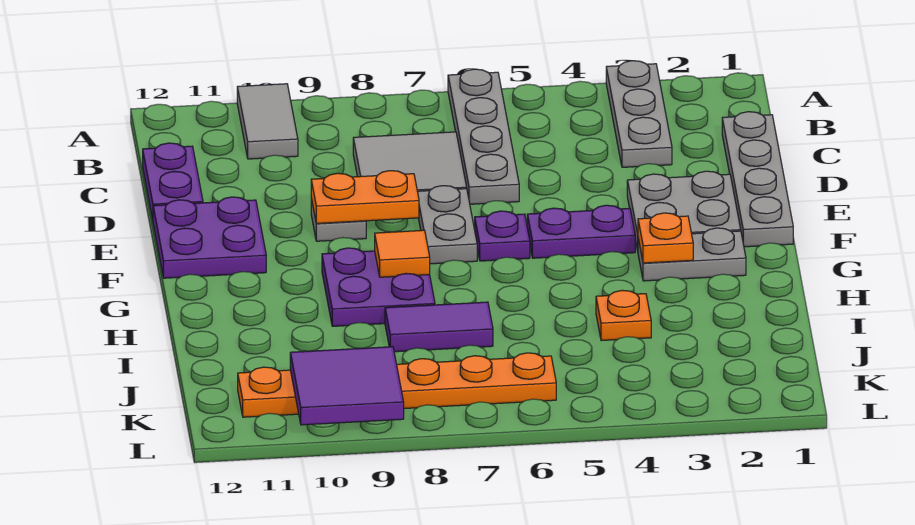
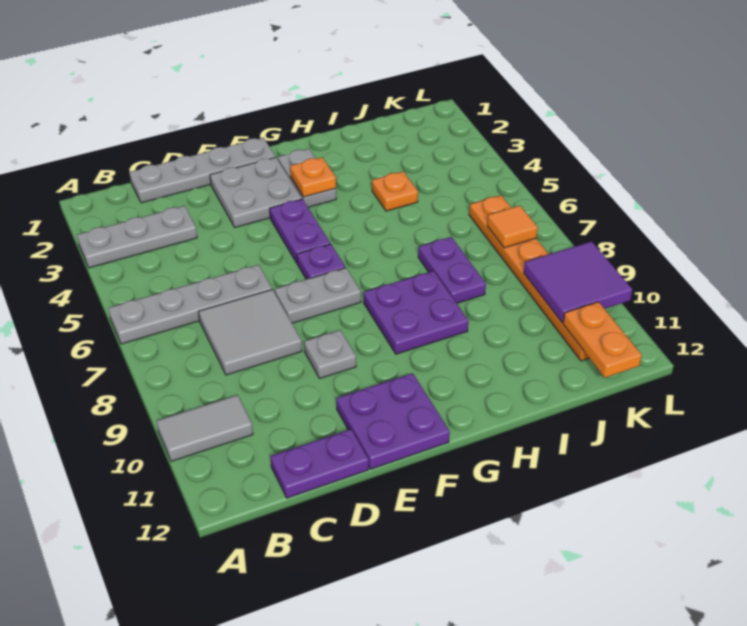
orange 1x2 plate [311,171,419,223] -> orange 1x2 plate moved to [563,302,642,378]
orange 1x1 tile [375,230,430,277] -> orange 1x1 tile moved to [487,206,538,248]
purple 1x2 tile [385,302,493,352] -> purple 1x2 plate [418,237,486,303]

